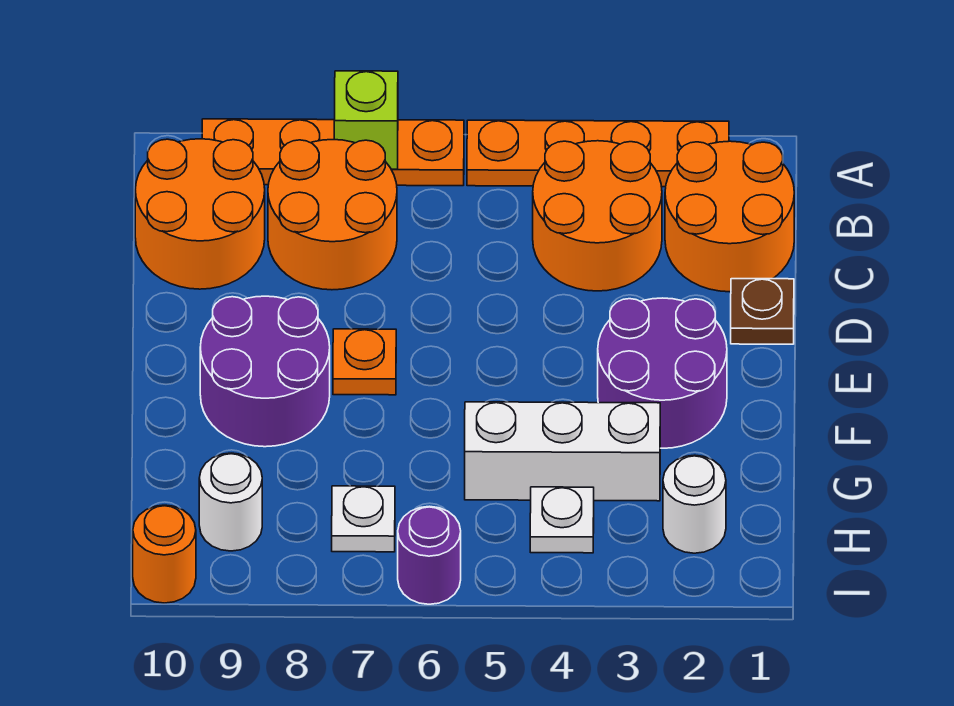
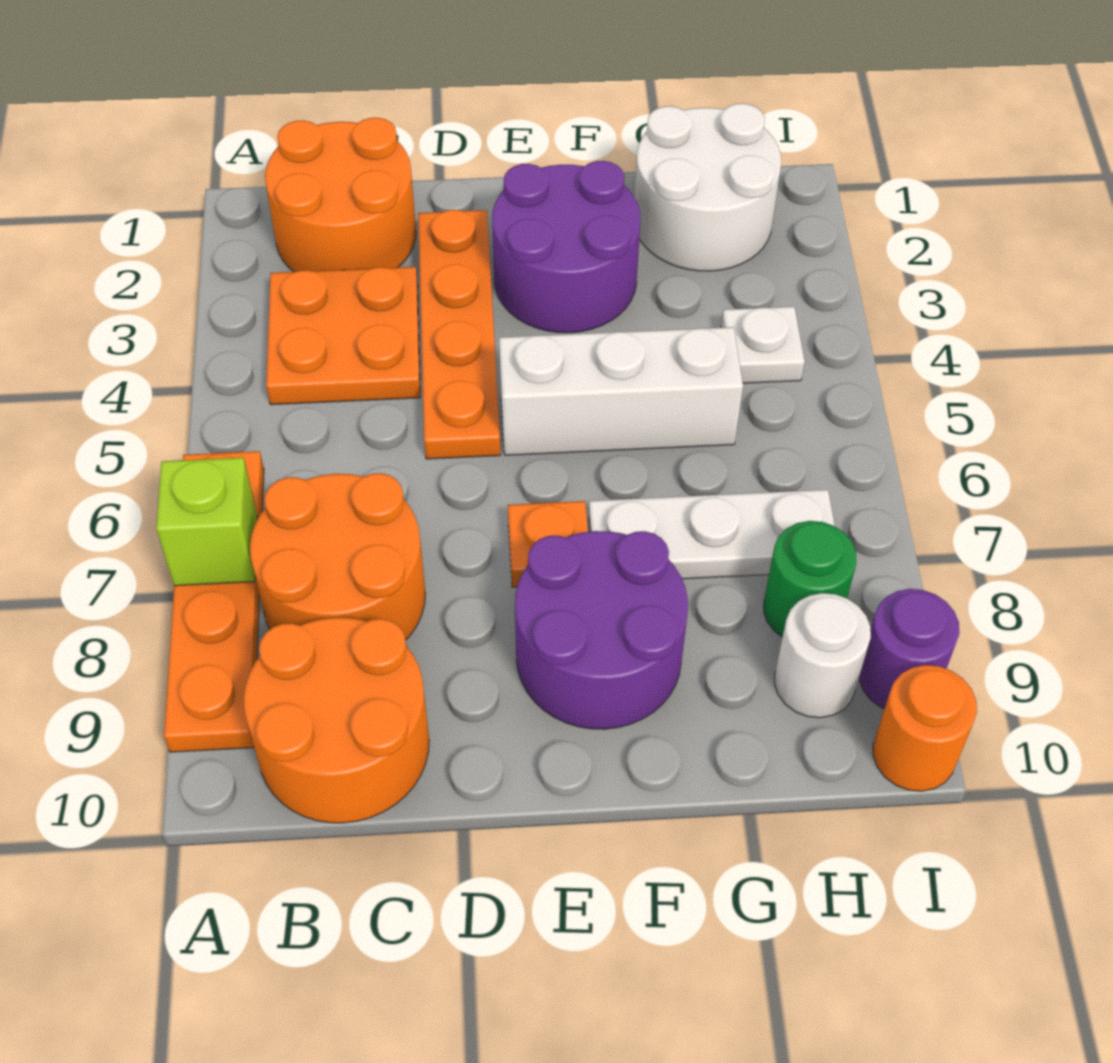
orange 1x4 plate [467,120,729,187] -> orange 1x4 plate moved to [418,210,501,459]
orange 2x2 round brick [533,141,662,291] -> orange 2x2 plate [266,267,420,405]
brown 1x1 plate [731,279,794,344] -> none
white 1x3 brick [465,402,660,501] -> white 1x3 brick turned to [499,327,743,455]
white 1x1 round brick [663,455,726,553] -> white 2x2 round brick [634,103,781,271]
white 1x1 plate [332,486,395,552] -> white 1x3 plate [589,490,835,579]
none -> green 1x1 round brick [764,521,856,637]
purple 1x1 round brick [398,506,461,604] -> purple 1x1 round brick moved to [859,589,959,709]

